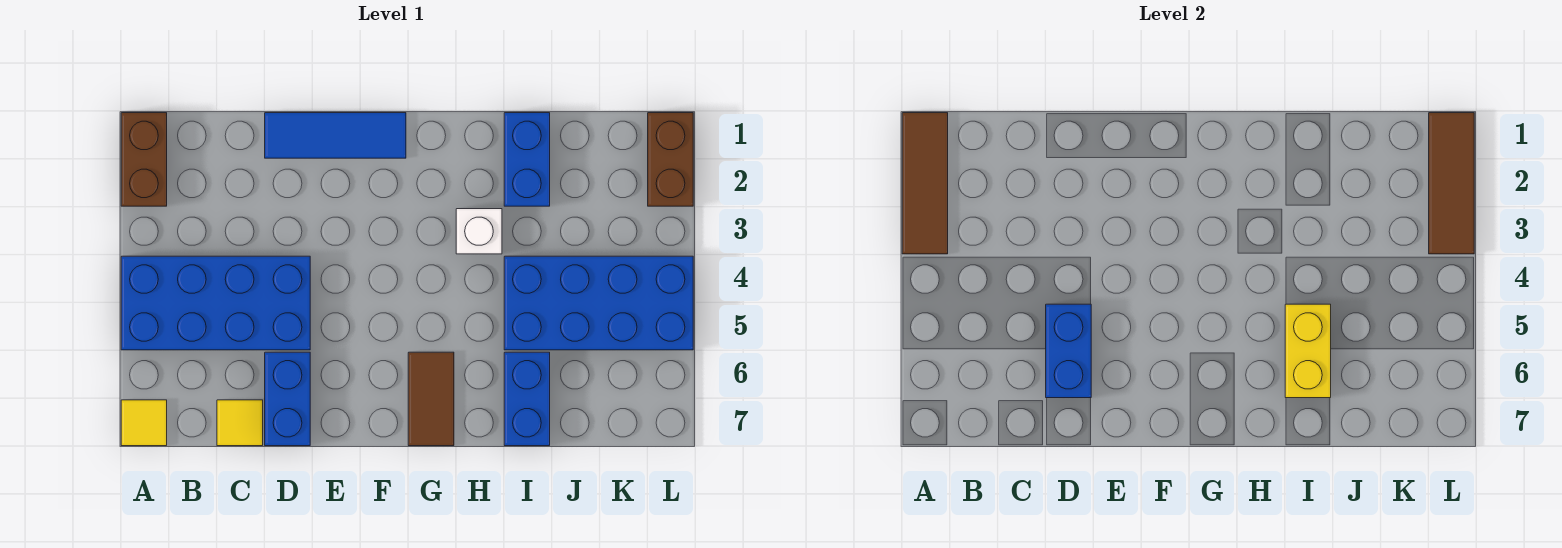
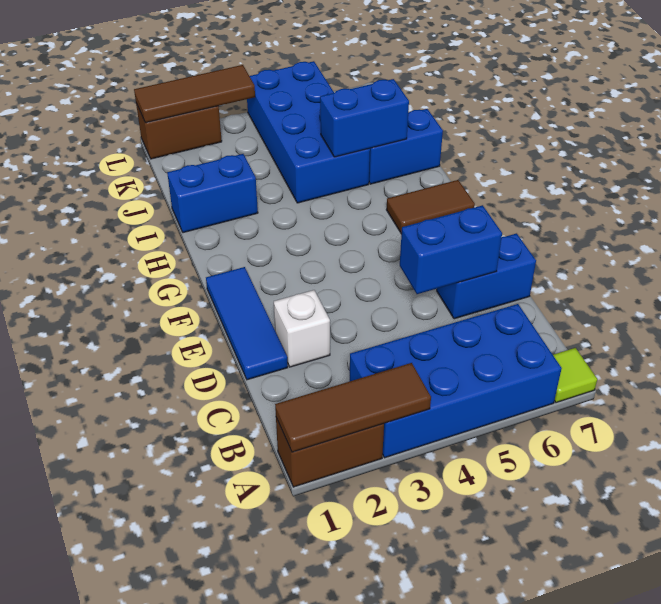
blue 2x4 brick [121,256,310,350] -> blue 2x4 brick turned to [350,304,562,458]
yellow 1x1 tile [121,400,167,446] -> lime 1x1 tile [553,348,597,403]
yellow 1x1 tile [217,400,263,446] -> none
white 1x1 brick [456,209,502,254] -> white 1x1 brick moved to [274,290,330,367]
yellow 1x2 brick [1285,304,1331,398] -> blue 1x2 brick [320,79,409,157]

